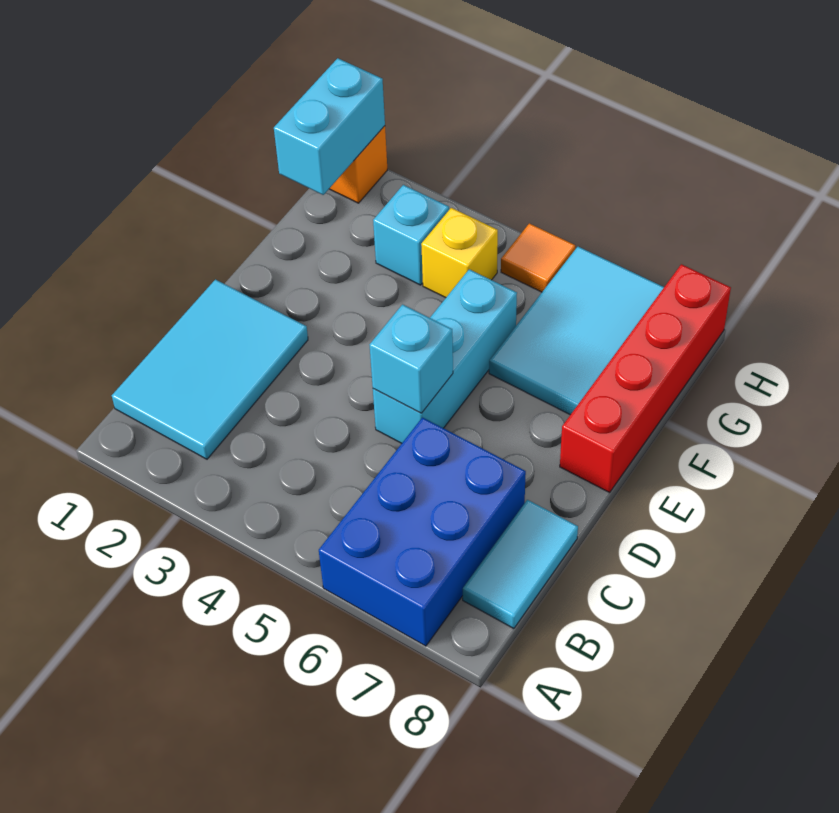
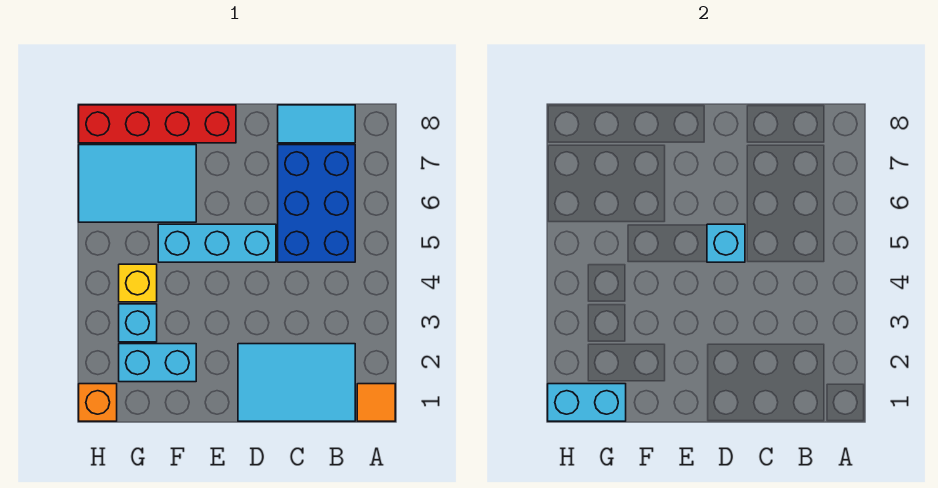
blue 2x3 brick [319,418,526,646] -> blue 2x3 brick turned to [278,145,355,262]
none -> cyan 1x2 brick [119,344,196,382]
orange 1x1 tile [501,223,575,292] -> orange 1x1 tile moved to [357,384,395,421]

